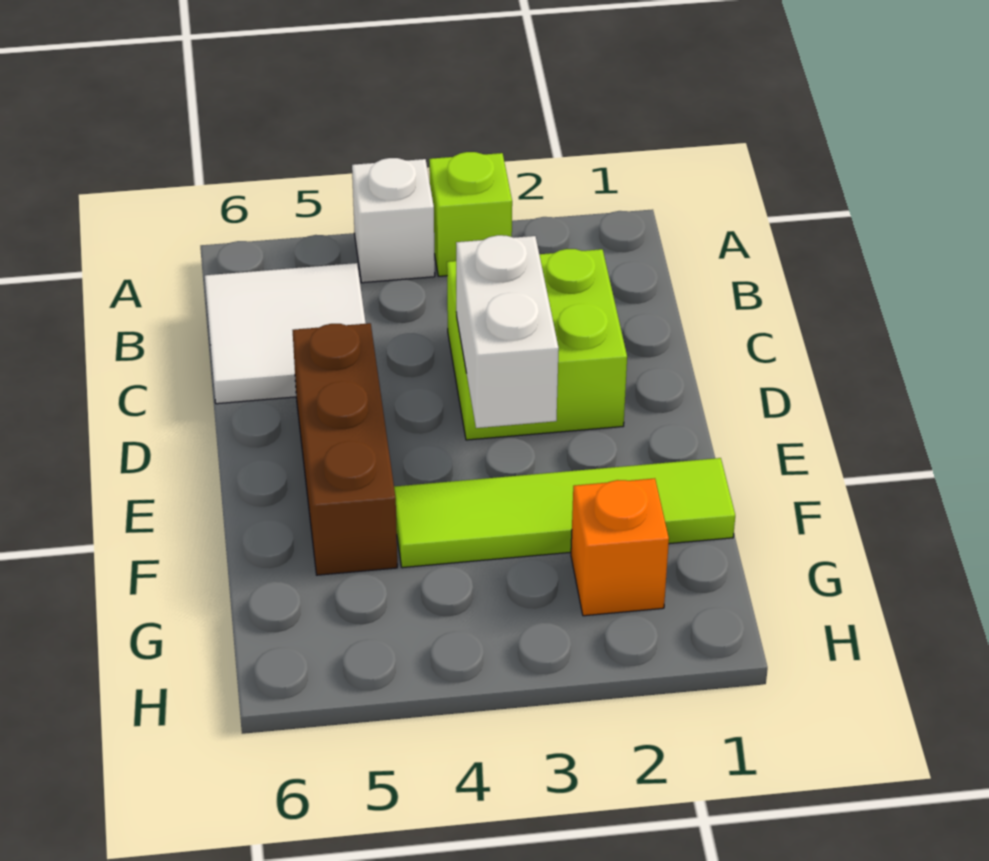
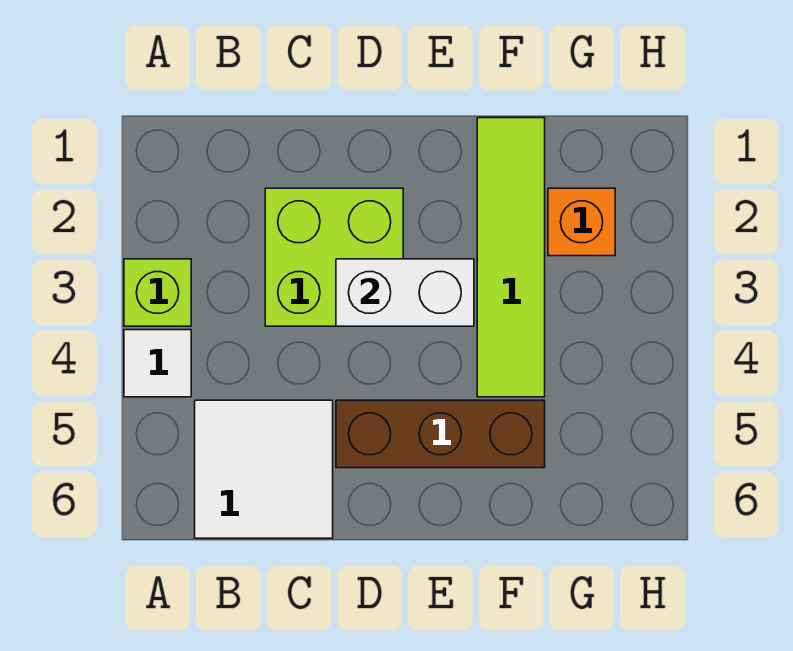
white 1x1 brick [352,158,435,283] -> white 1x1 tile [124,330,191,397]

